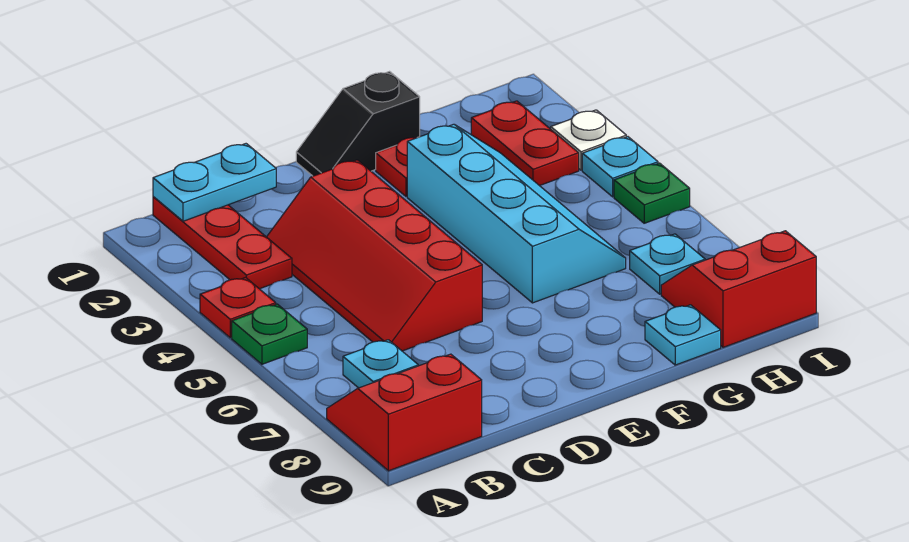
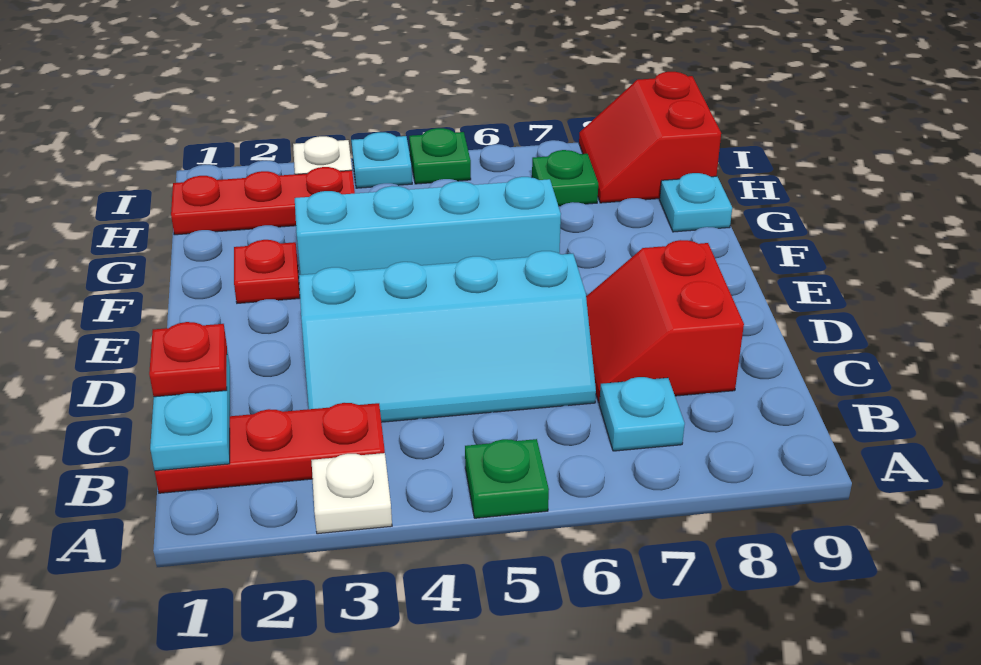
none -> white 1x1 plate [311,453,392,534]
red 1x1 plate [200,278,276,338] -> red 1x1 plate moved to [149,322,227,397]
red 2x2 slope [327,354,482,471] -> red 2x2 slope moved to [586,240,744,402]
red 2x4 slope [267,160,482,351] -> cyan 2x4 slope [299,251,596,422]
black 1x2 slope [296,72,420,176] -> none
red 1x2 plate [471,101,579,186] -> red 1x3 plate [171,167,355,235]
cyan 1x1 plate [630,234,705,294] -> green 1x1 plate [532,150,598,206]

